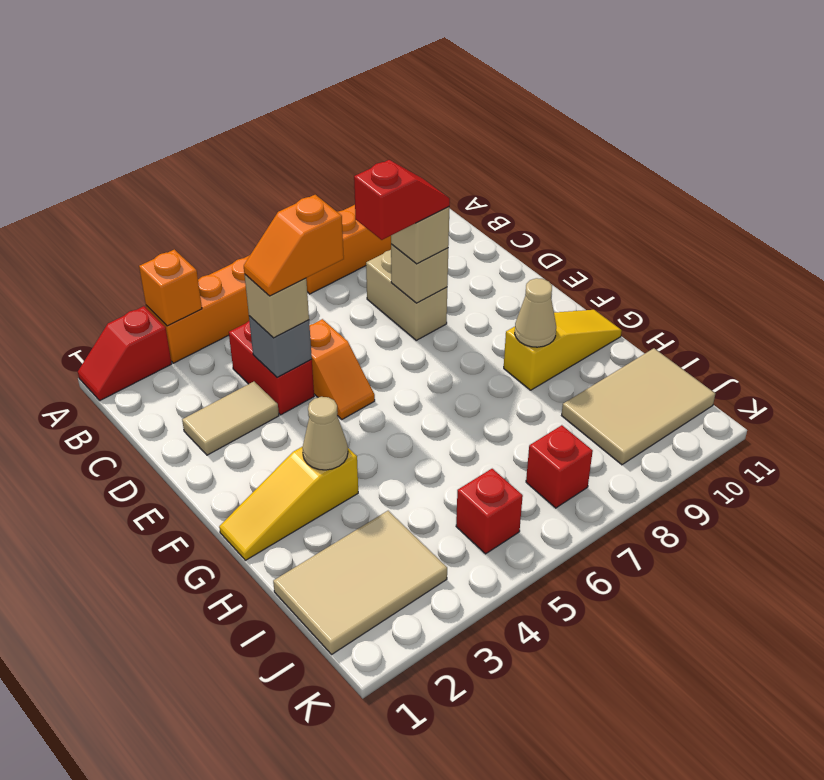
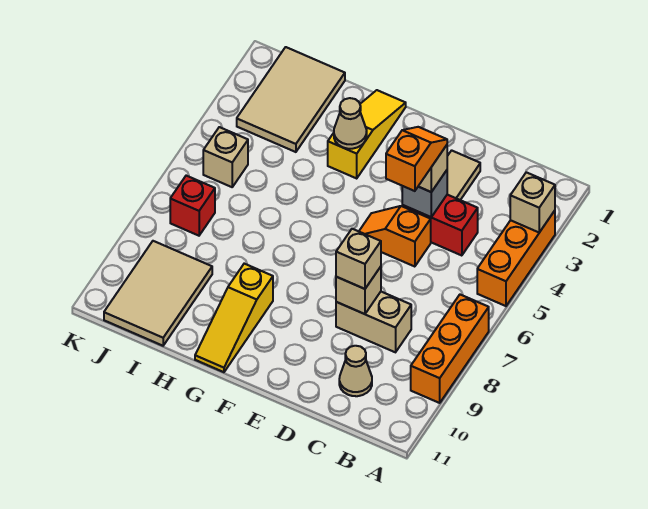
red 1x2 slope [78,306,172,400] -> none
orange 1x1 brick [139,249,202,326] -> tan 1x1 brick [510,172,555,232]
red 1x2 slope [354,160,450,240] -> none
tan 1x1 cone [515,278,556,347] -> tan 1x1 cone moved to [339,346,372,396]
red 1x1 brick [456,469,523,554] -> tan 1x1 brick [203,127,248,187]

